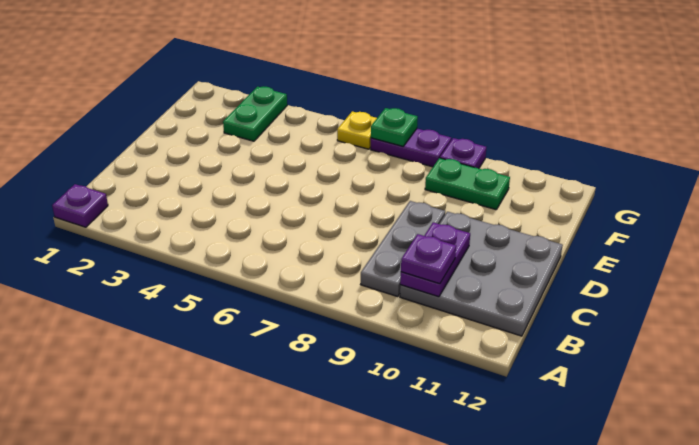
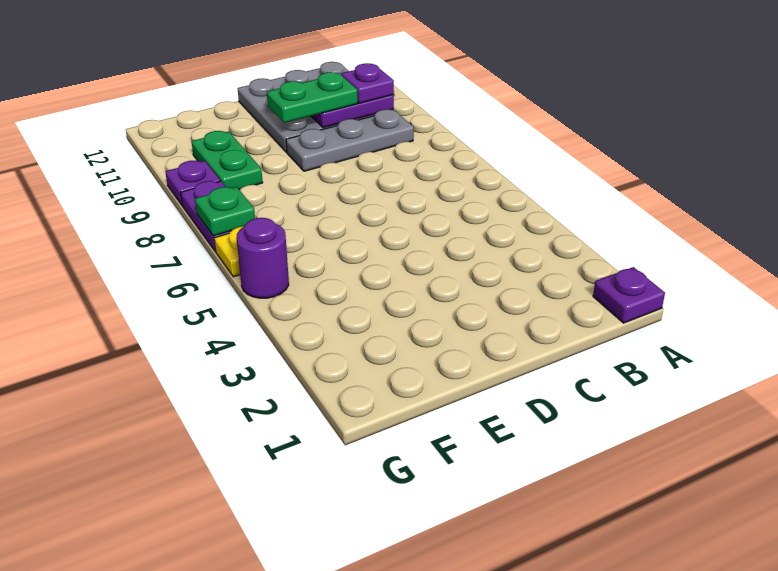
green 1x2 plate [223,86,287,141] -> green 1x2 plate moved to [267,72,358,123]
none -> purple 1x1 round brick [236,218,289,298]

